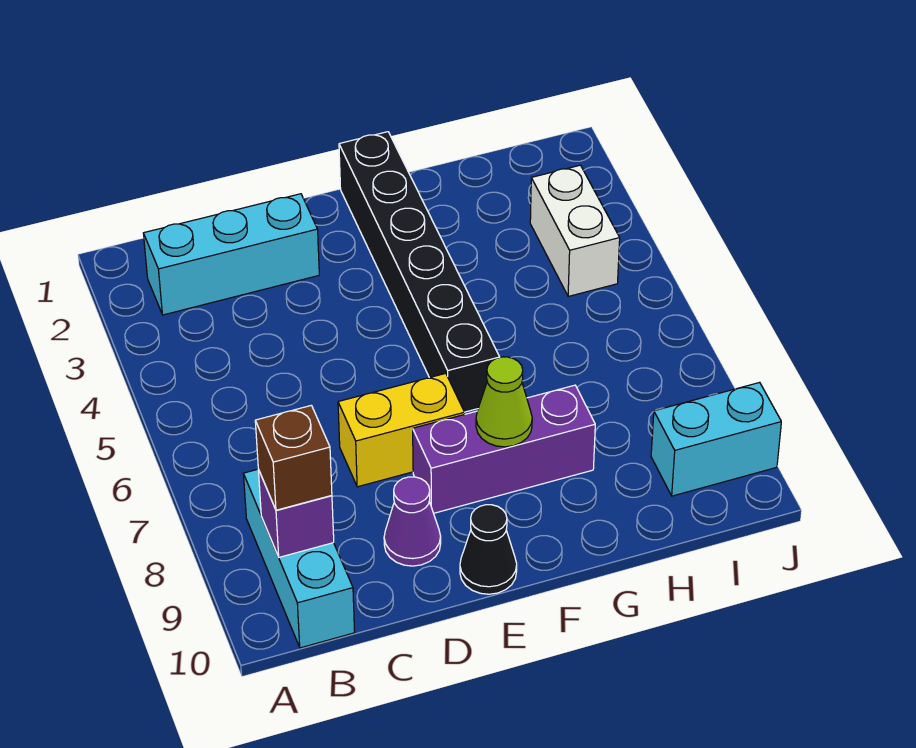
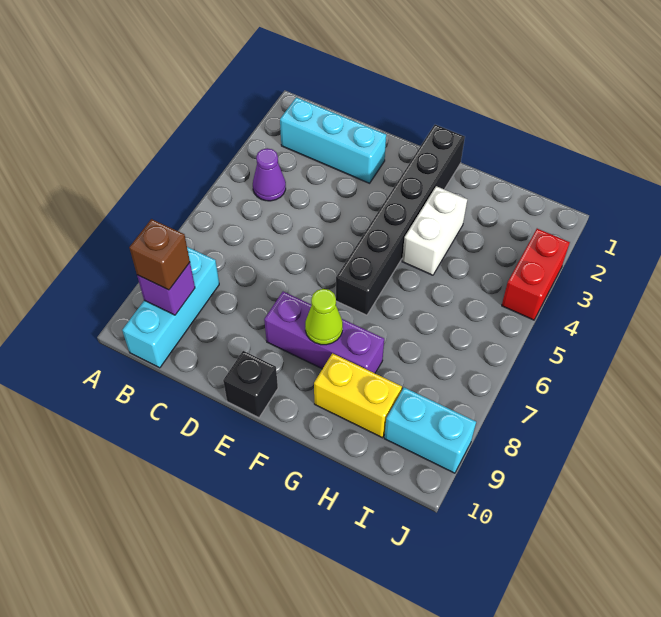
yellow 1x2 brick [338,373,465,487] -> yellow 1x2 brick moved to [314,353,402,438]
purple 1x1 cone [384,477,441,566] -> purple 1x1 cone moved to [253,148,286,201]
black 1x1 cone [460,505,517,594] -> black 1x1 brick [223,351,278,418]
white 1x2 brick [530,165,620,296] -> white 1x2 brick moved to [402,186,467,275]
none -> red 1x2 brick [502,229,570,320]

